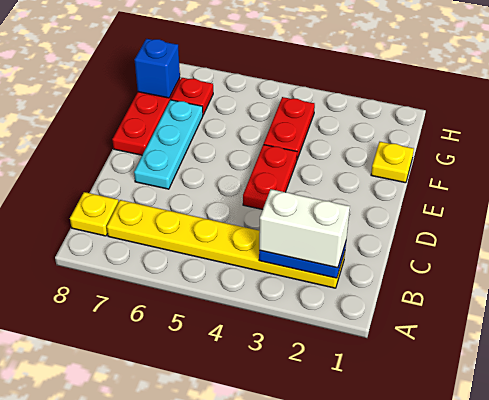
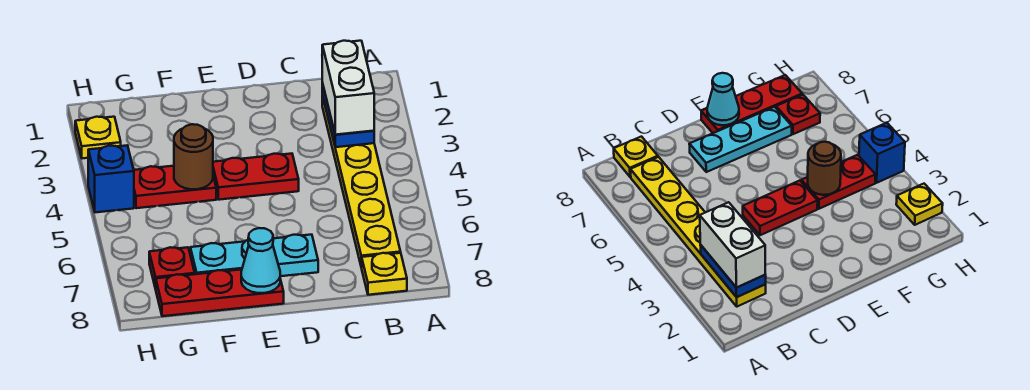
none -> cyan 1x1 cone [241,228,280,293]
yellow 1x1 plate [371,142,414,183] -> yellow 1x1 plate moved to [75,117,121,158]
none -> brown 1x1 round brick [174,124,213,189]
blue 1x1 brick [135,39,180,98] -> blue 1x1 brick moved to [88,146,134,212]

